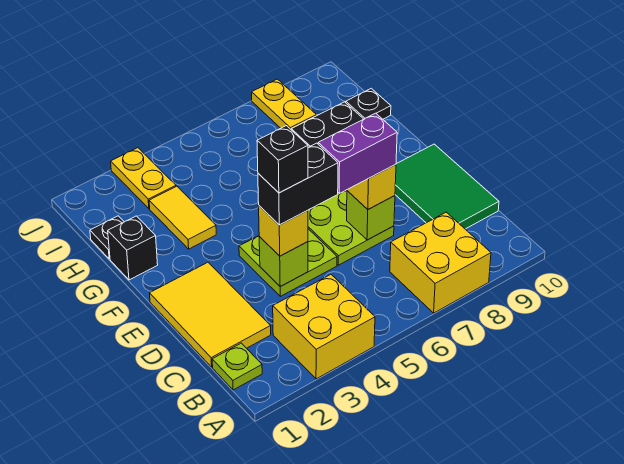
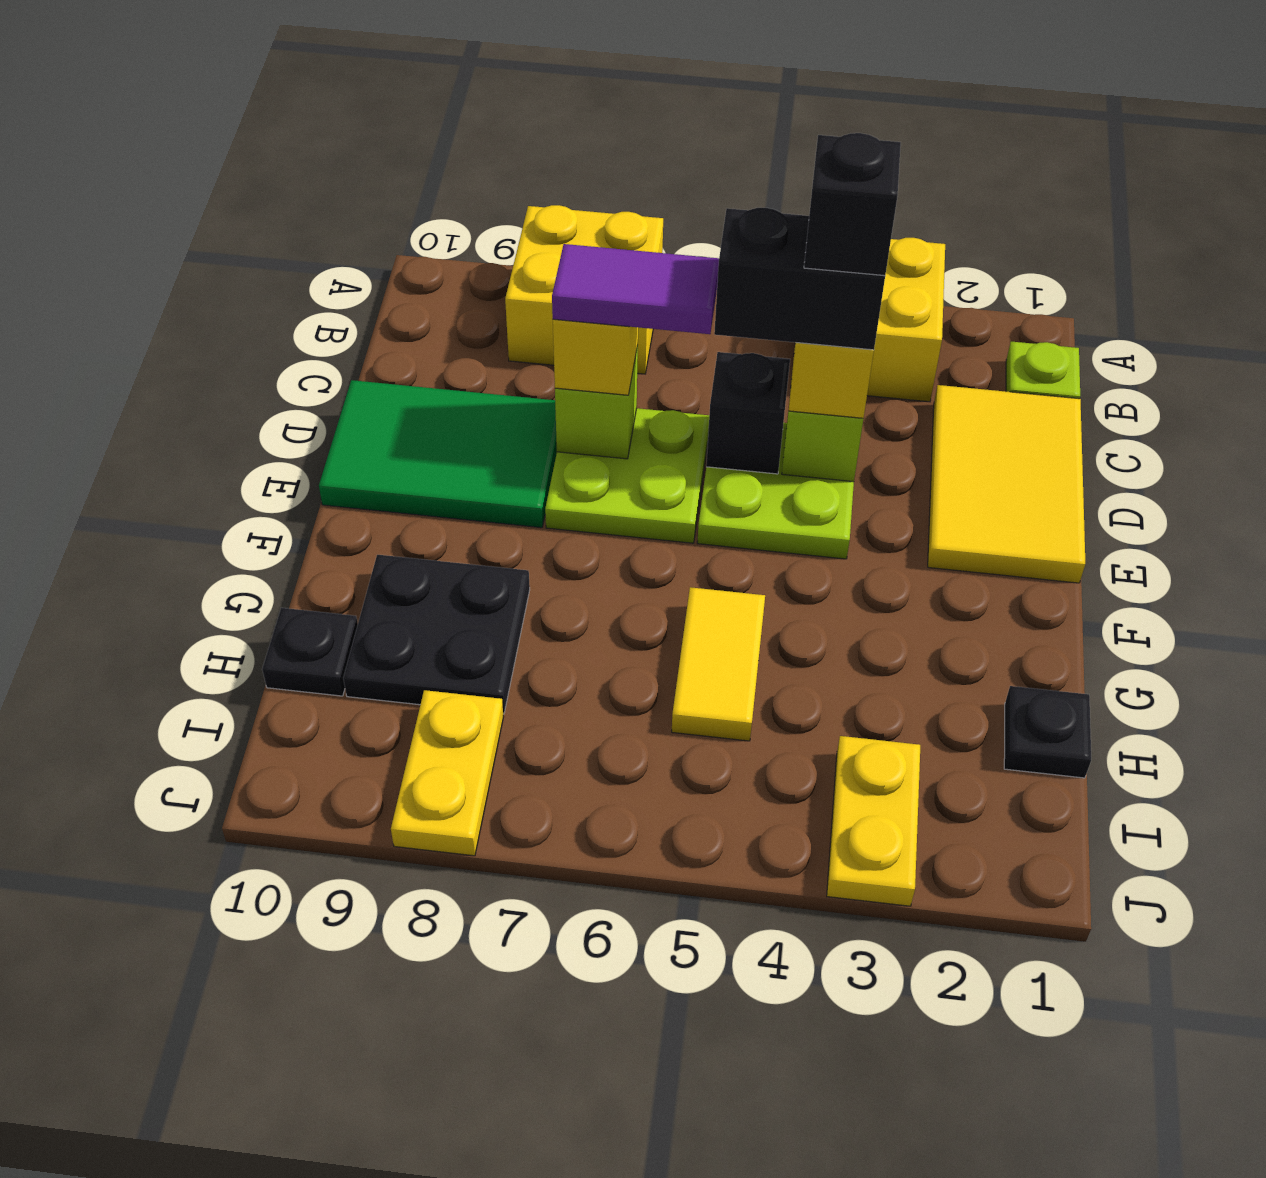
green 2x3 tile [395,144,499,229] -> green 2x3 tile turned to [319,380,557,528]
purple 1x2 brick [318,113,397,193] -> purple 1x2 tile [552,244,719,334]
black 1x1 brick [108,216,158,280] -> black 1x1 brick moved to [706,352,790,474]
yellow 1x2 tile [149,186,216,249] -> yellow 1x2 tile moved to [672,587,765,741]

